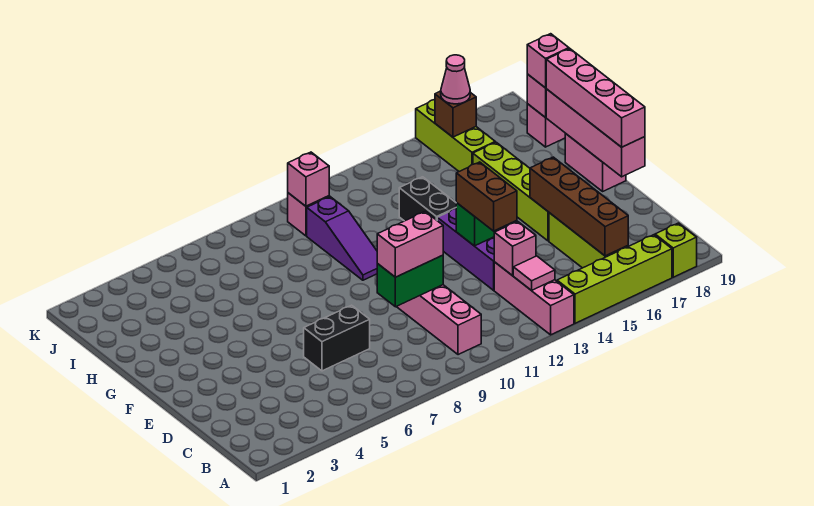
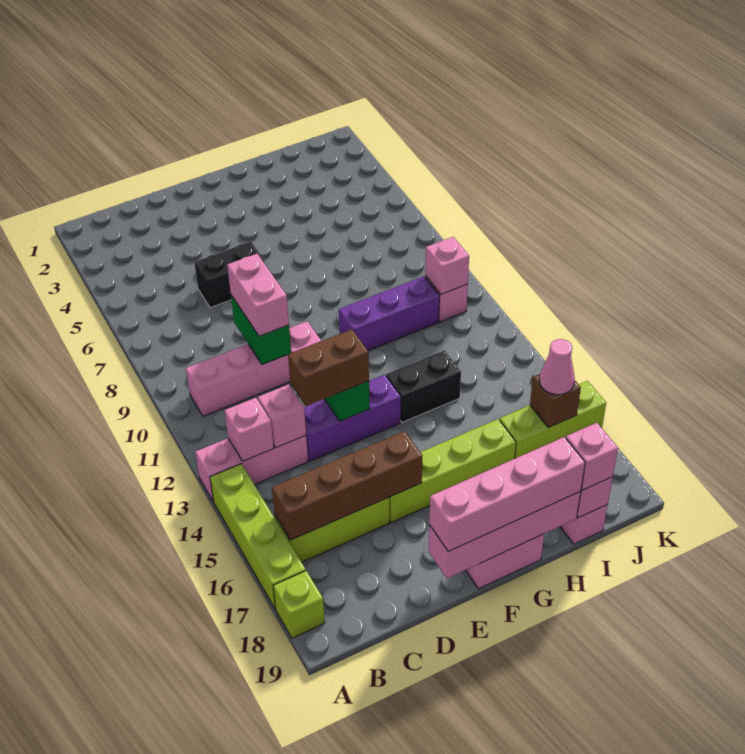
pink 1x1 tile [513,256,555,291] -> pink 1x1 brick [224,398,274,461]
black 1x2 brick [304,305,370,371] -> black 1x2 brick turned to [194,242,264,308]
purple 1x3 slope [307,197,377,280] -> purple 1x3 brick [339,276,439,351]

